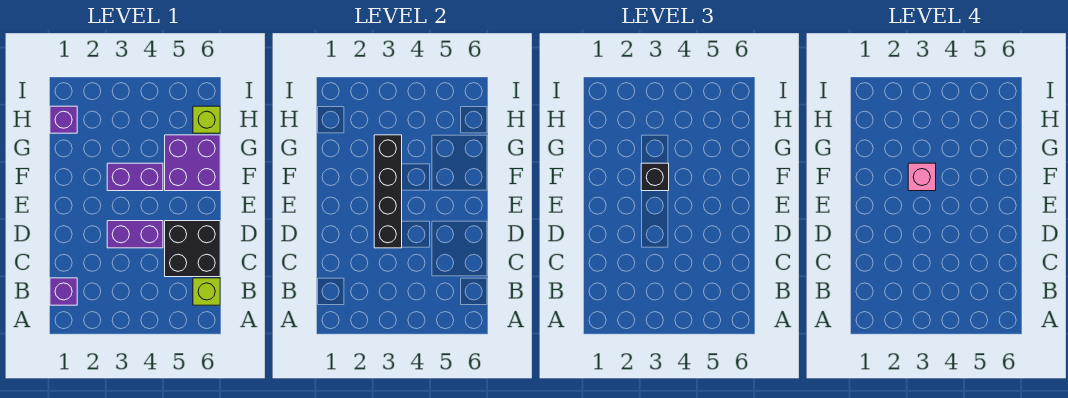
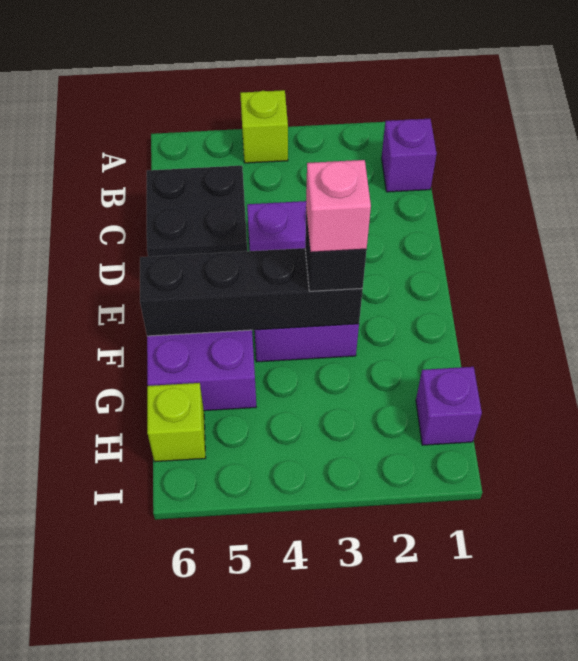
lime 1x1 brick [193,278,220,305] -> lime 1x1 brick moved to [240,90,288,163]
black 1x4 brick [374,135,402,248] -> black 1x4 brick turned to [140,248,363,336]

